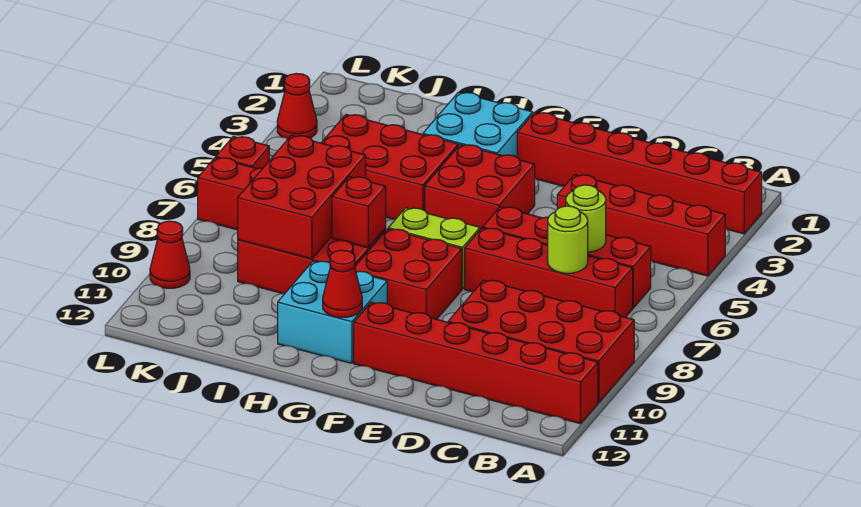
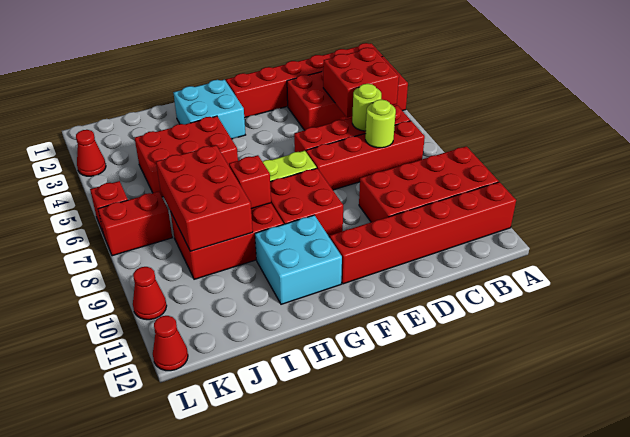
red 1x4 brick [557,175,725,276] -> red 2x4 brick [287,56,408,130]
red 2x2 brick [425,145,535,229] -> red 2x2 brick moved to [323,48,399,118]
red 1x1 cone [323,250,362,317] -> red 1x1 cone moved to [153,316,188,371]

